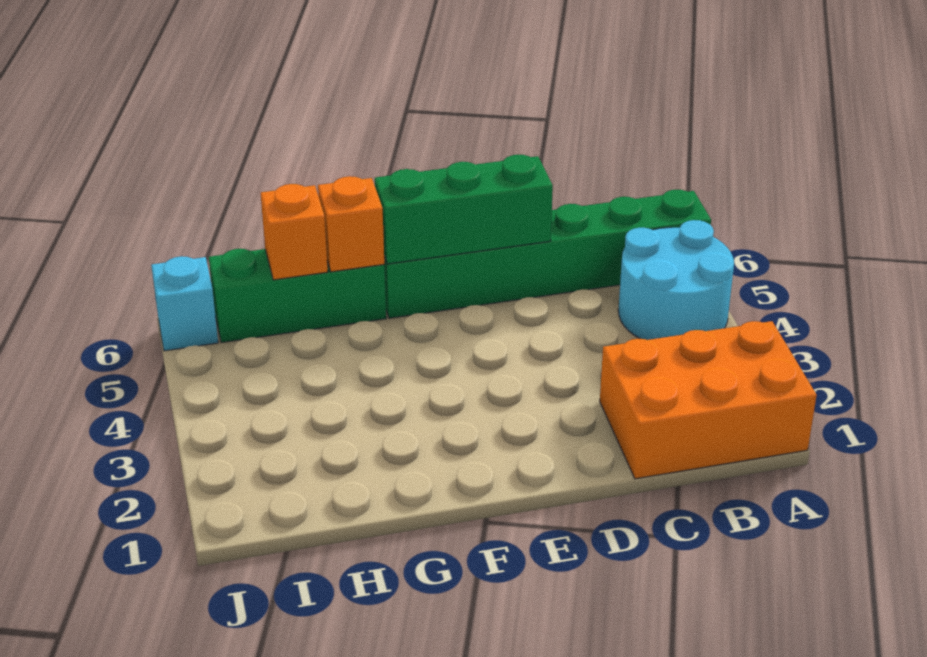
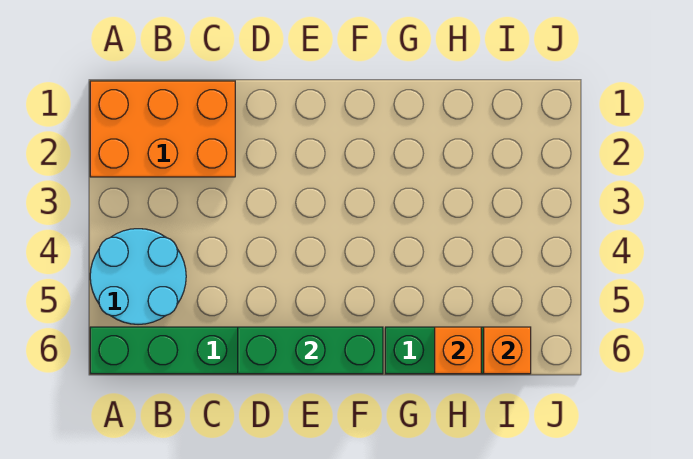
orange 1x1 brick [318,176,384,272] -> orange 1x1 brick moved to [484,327,531,374]
cyan 1x1 brick [151,256,218,351] -> none

